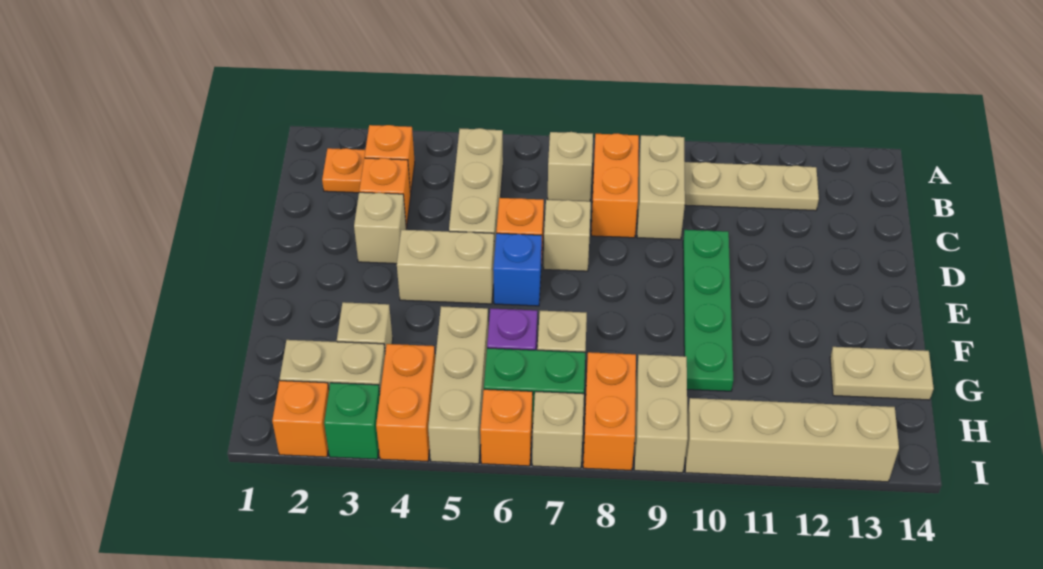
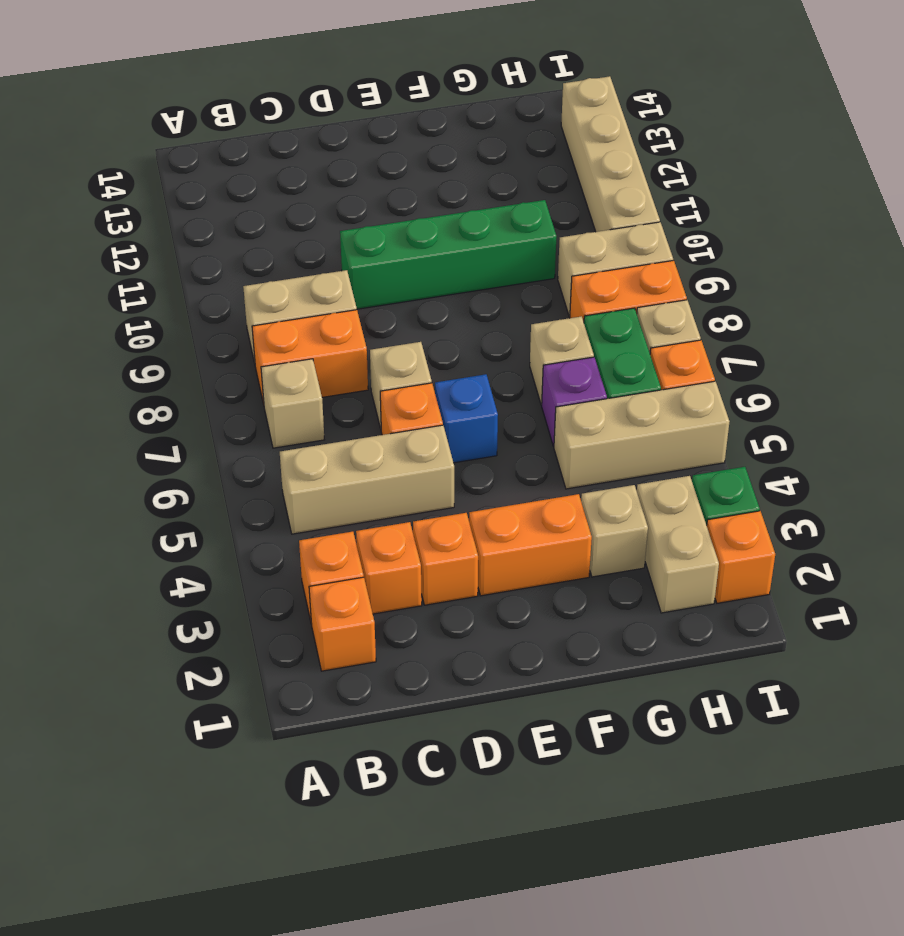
orange 1x1 plate [322,148,365,193] -> orange 1x1 brick [309,577,376,671]
tan 1x3 plate [685,162,819,211] -> none
tan 1x1 brick [354,192,406,264] -> orange 1x1 brick [413,513,478,605]
green 1x4 plate [683,230,733,391] -> green 1x4 brick [340,200,557,309]
tan 1x2 brick [397,230,494,304] -> none
tan 1x2 plate [830,347,934,400] -> none
orange 1x2 brick [376,344,435,461] -> orange 1x2 brick moved to [469,494,592,596]

